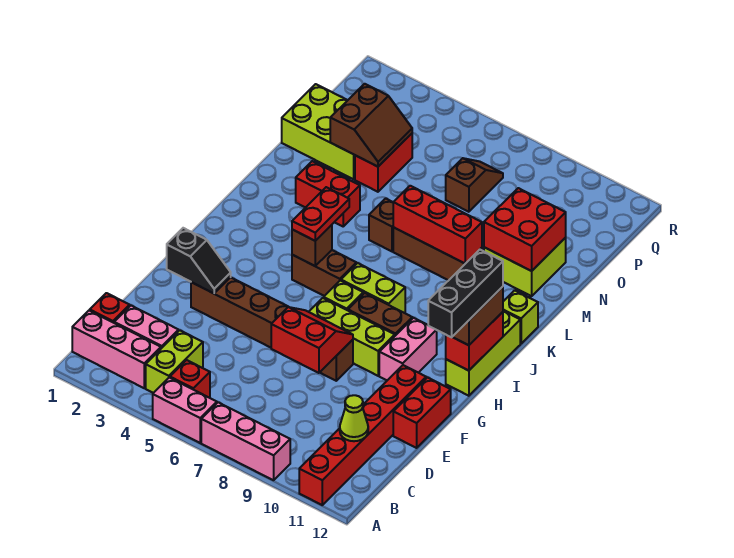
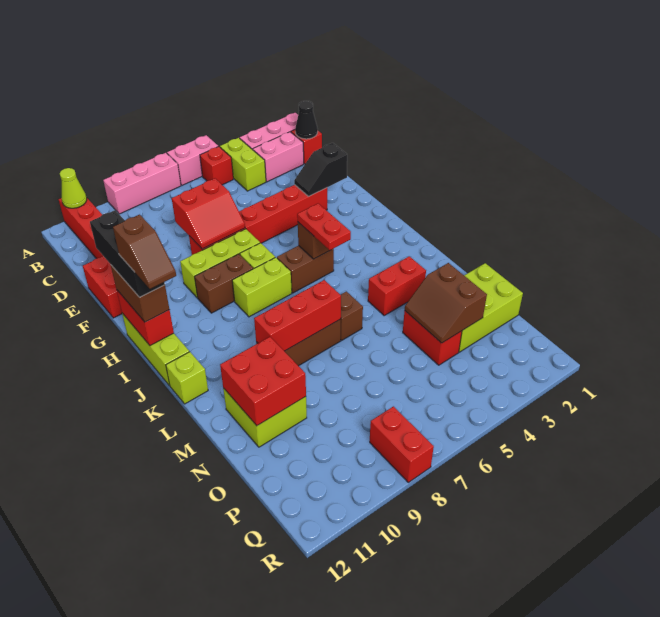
none -> black 1x1 cone [295,101,318,139]
lime 1x1 cone [340,395,368,441] -> lime 1x1 cone moved to [60,168,87,208]
brown 1x6 brick [191,277,353,381] -> red 1x6 brick [189,185,327,255]
pink 1x2 brick [379,318,437,380] -> none
brown 1x2 slope [446,158,503,212] -> brown 1x2 slope moved to [113,215,176,289]
none -> red 1x2 brick [370,406,434,482]

